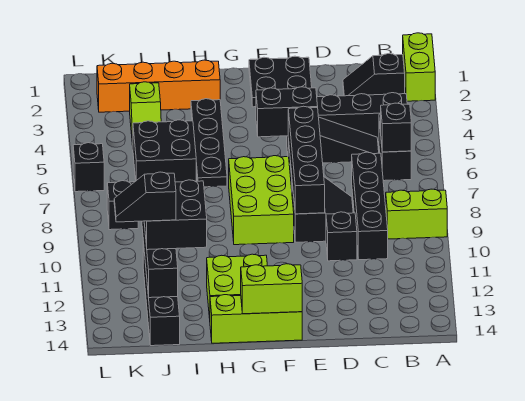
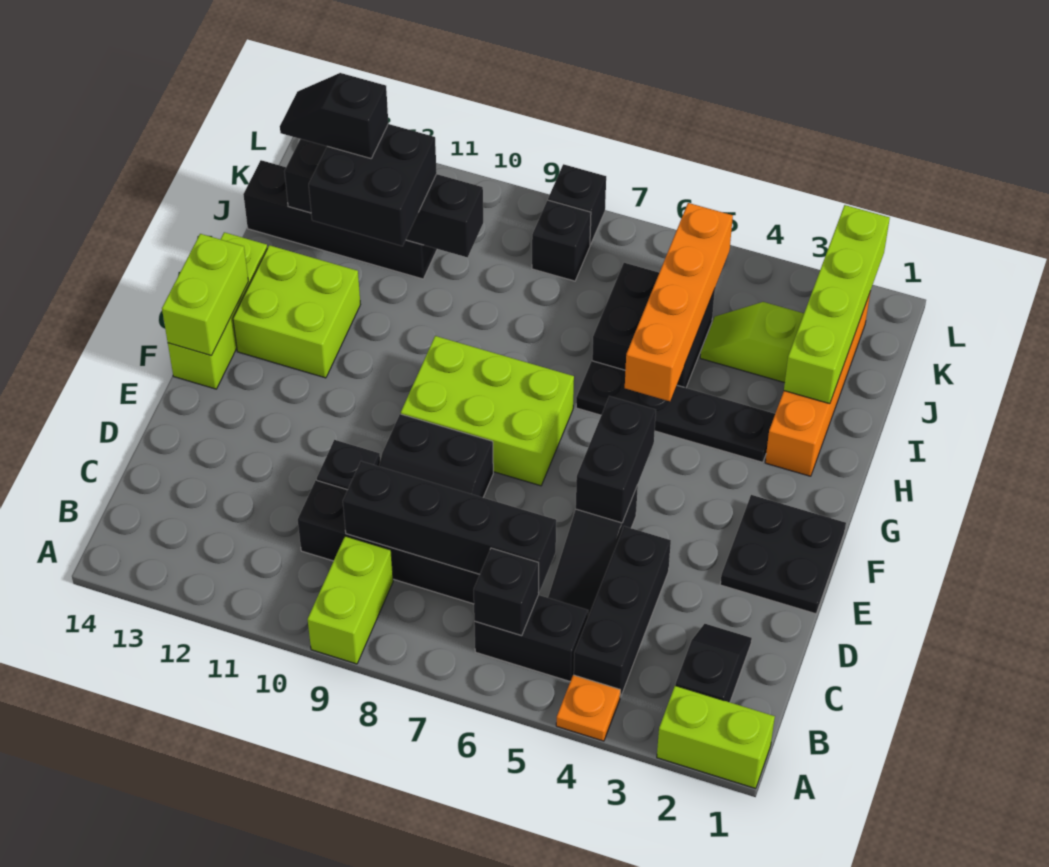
none -> orange 1x1 plate [556,675,620,741]
black 1x4 brick [288,106,325,214] -> black 1x4 brick moved to [343,461,556,592]
none -> orange 1x4 brick [625,203,733,401]
none -> lime 1x4 brick [784,205,890,404]
black 1x2 slope [114,172,176,222] -> black 1x2 slope turned to [280,73,388,158]
black 1x1 brick [73,143,104,192] -> black 1x1 brick moved to [548,164,606,245]

